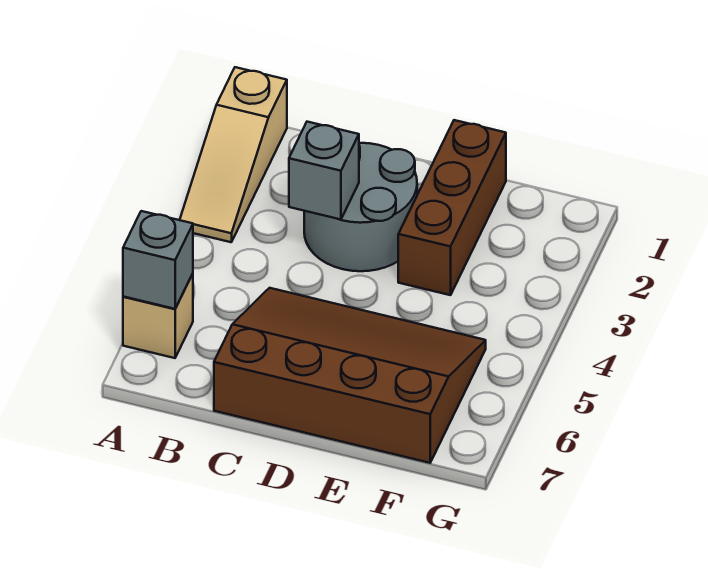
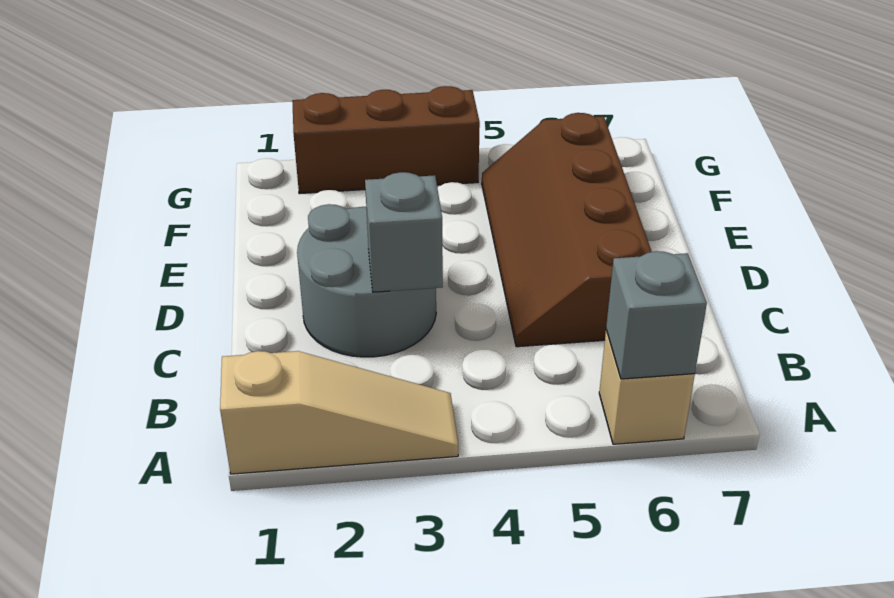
brown 3x4 slope [214,288,486,463] -> brown 2x4 slope [482,113,652,347]
brown 1x3 brick [398,120,506,295] -> brown 1x3 brick moved to [292,86,480,194]

